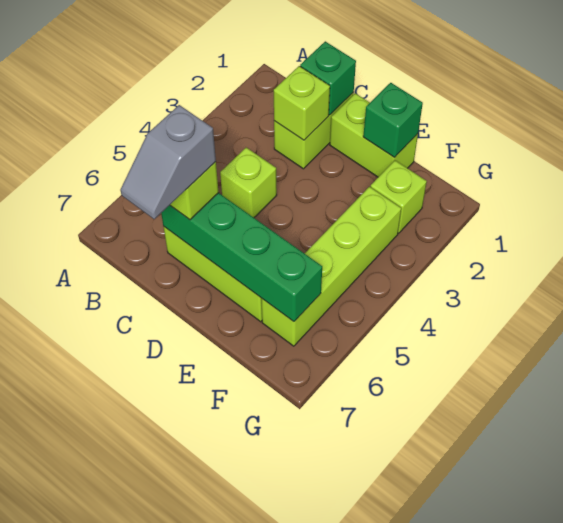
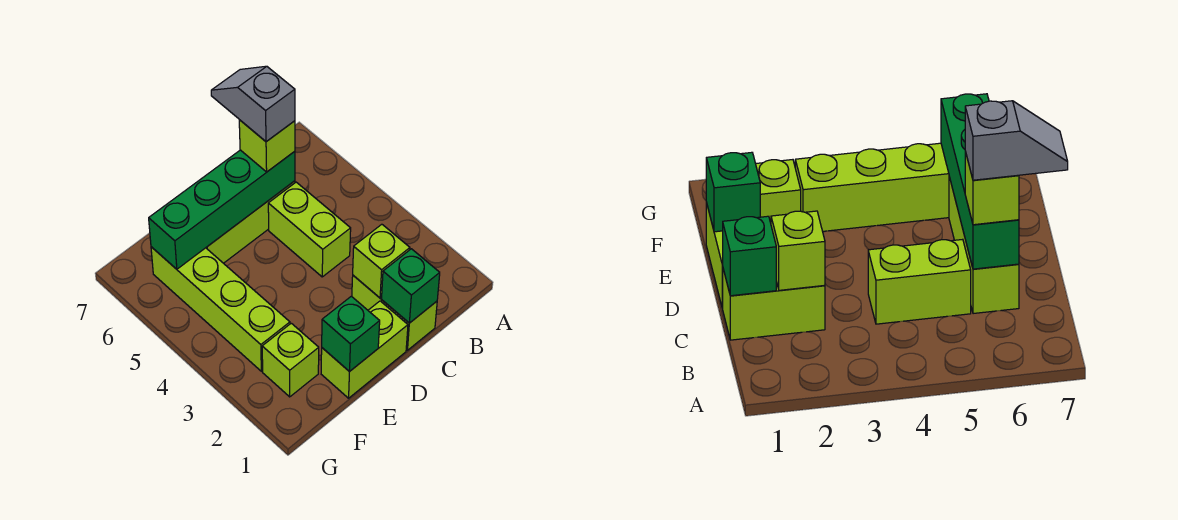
lime 1x1 brick [220,147,277,218] -> lime 1x2 brick [268,182,351,277]

